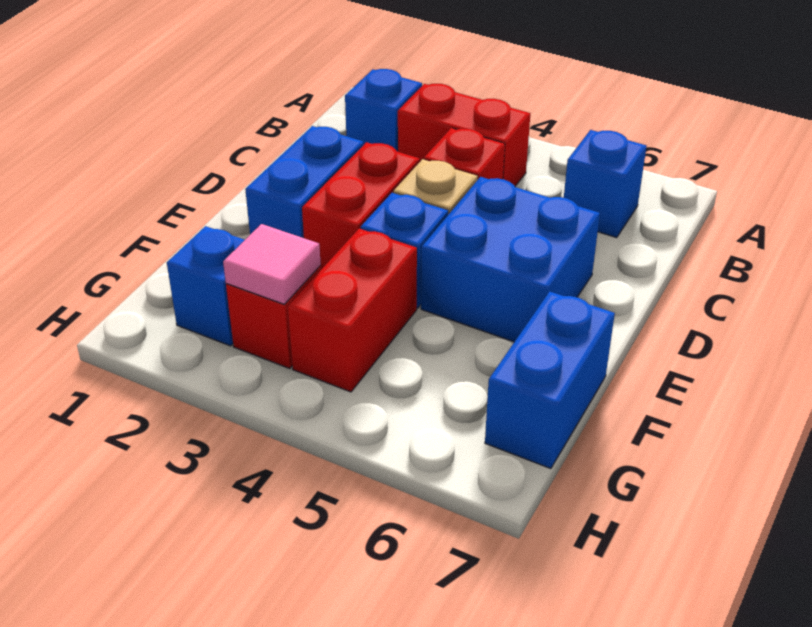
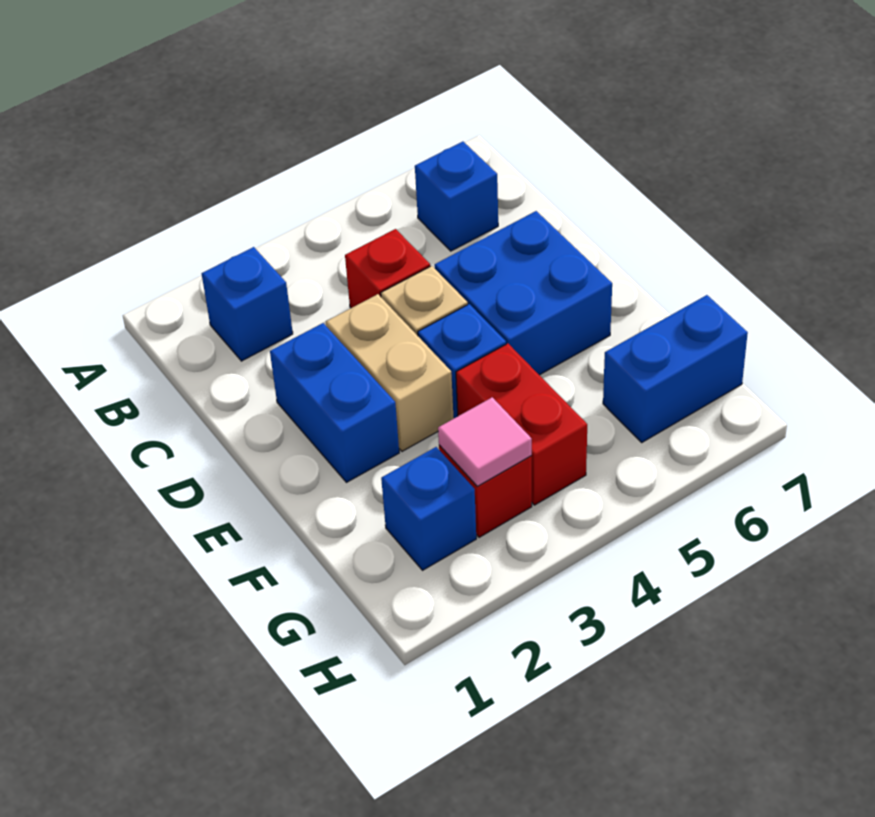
red 1x2 brick [398,84,530,186] -> none
red 1x2 brick [302,142,420,269] -> tan 1x2 brick [326,294,454,451]
blue 1x2 brick [485,291,615,468] -> blue 1x2 brick turned to [603,295,748,442]

